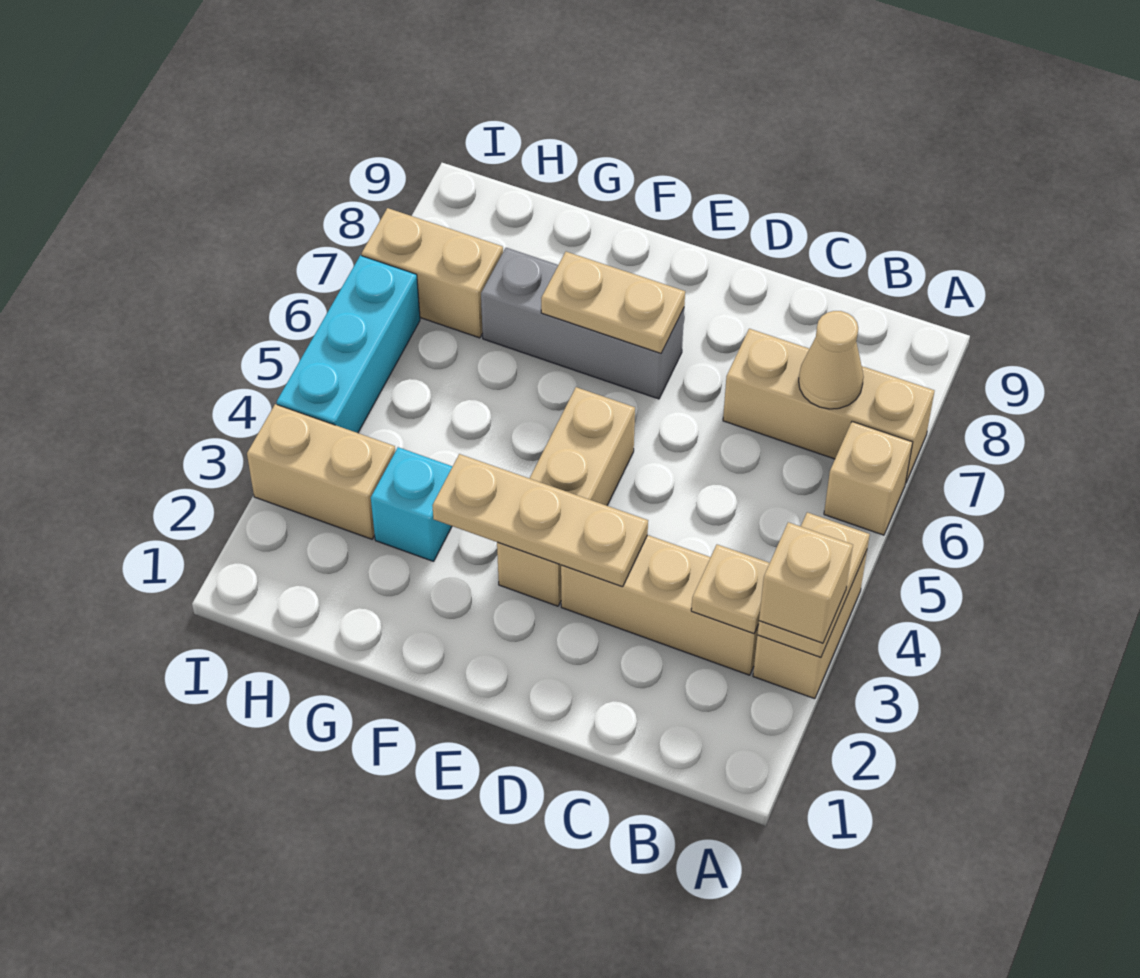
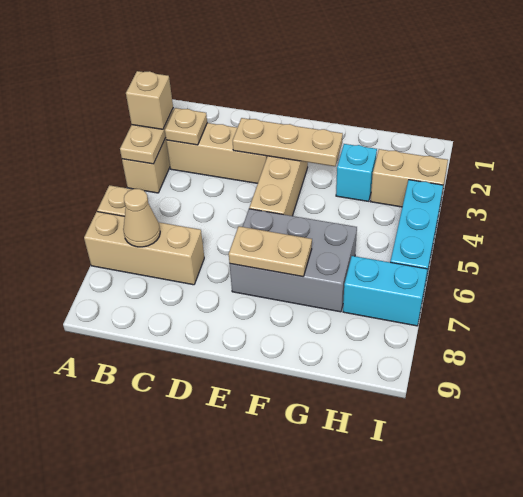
grey 1x3 brick [481,248,684,399] -> grey 2x3 brick [230,209,357,312]
tan 1x2 brick [362,208,503,338] -> cyan 1x2 brick [343,256,427,326]

